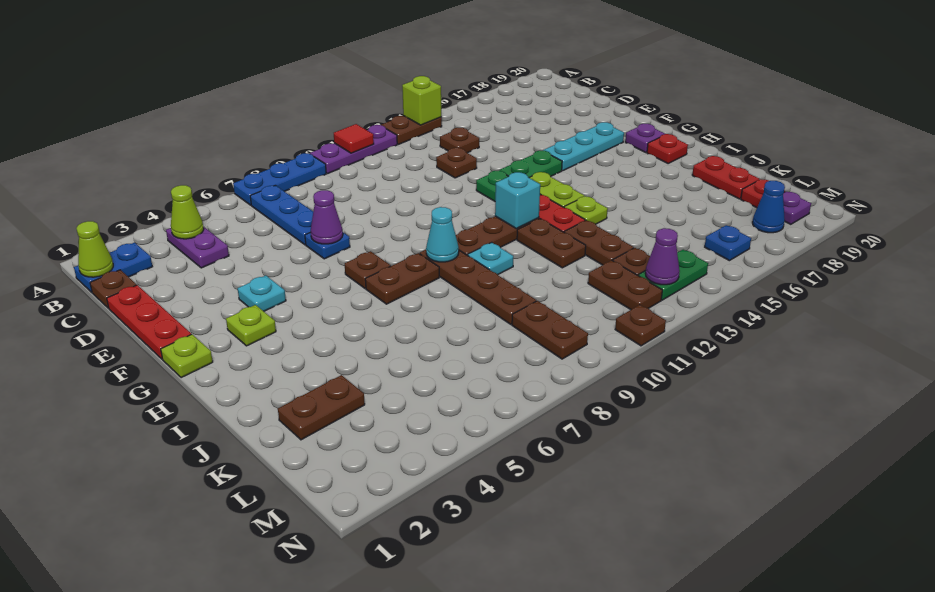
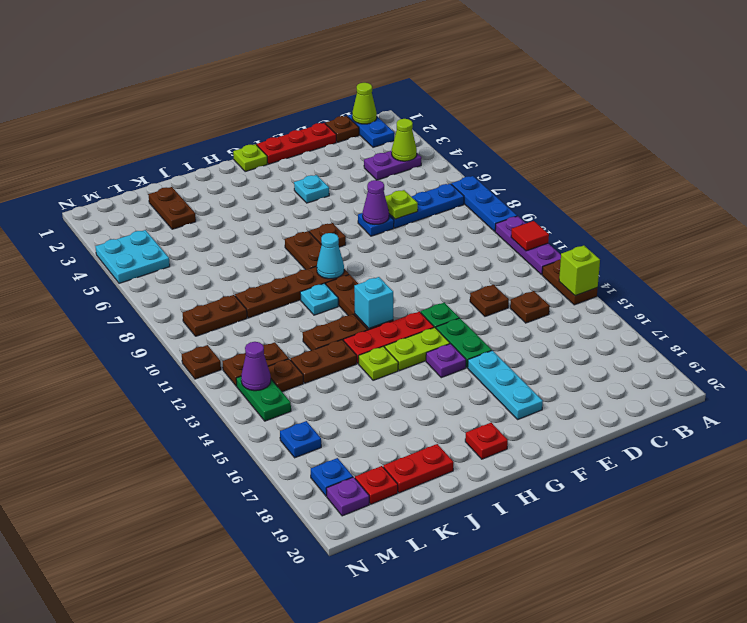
lime 1x1 plate [226,305,276,346] -> lime 1x1 plate moved to [385,190,418,219]
purple 1x1 plate [625,124,665,153] -> purple 1x1 plate moved to [426,344,466,378]
none -> cyan 2x2 plate [95,230,170,283]
blue 1x1 cone [752,181,785,233] -> blue 1x1 plate [311,458,353,496]

